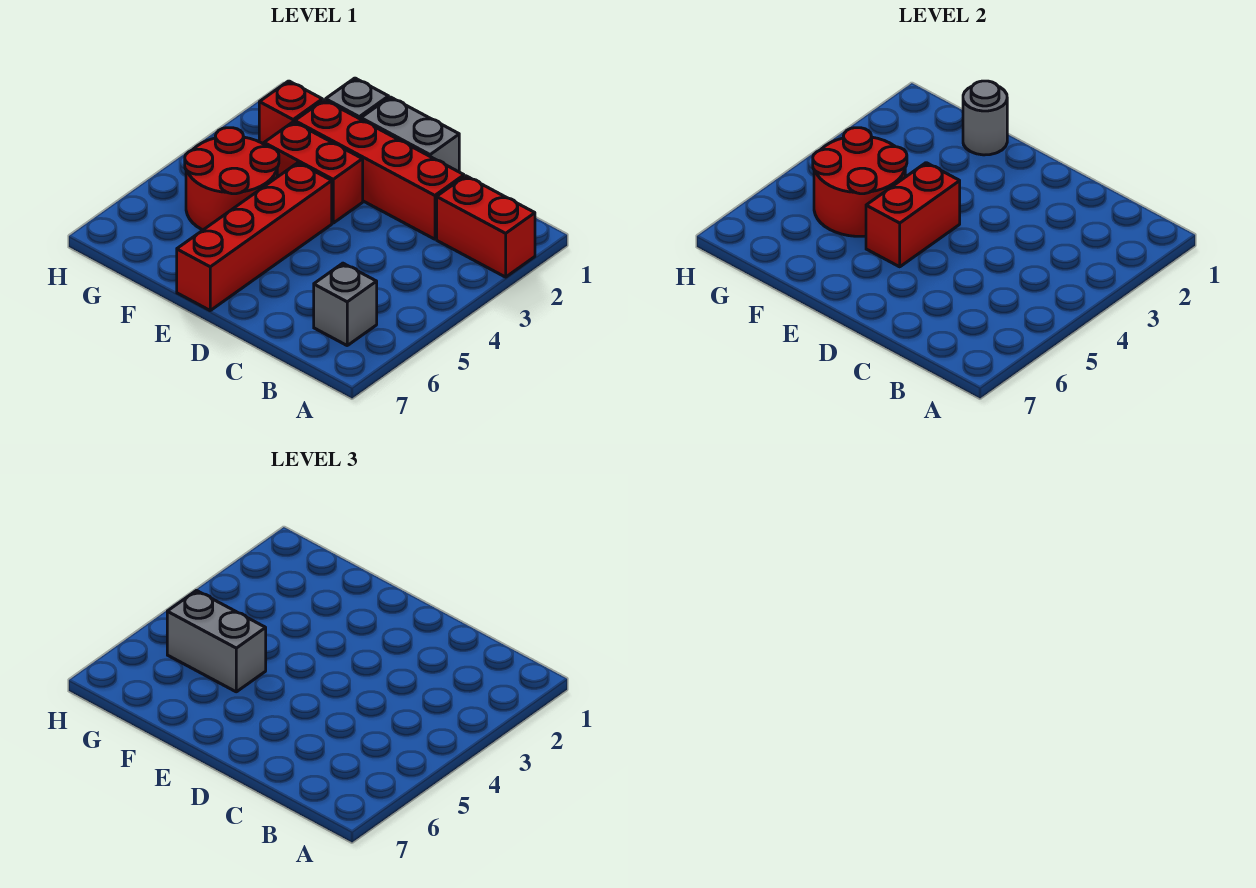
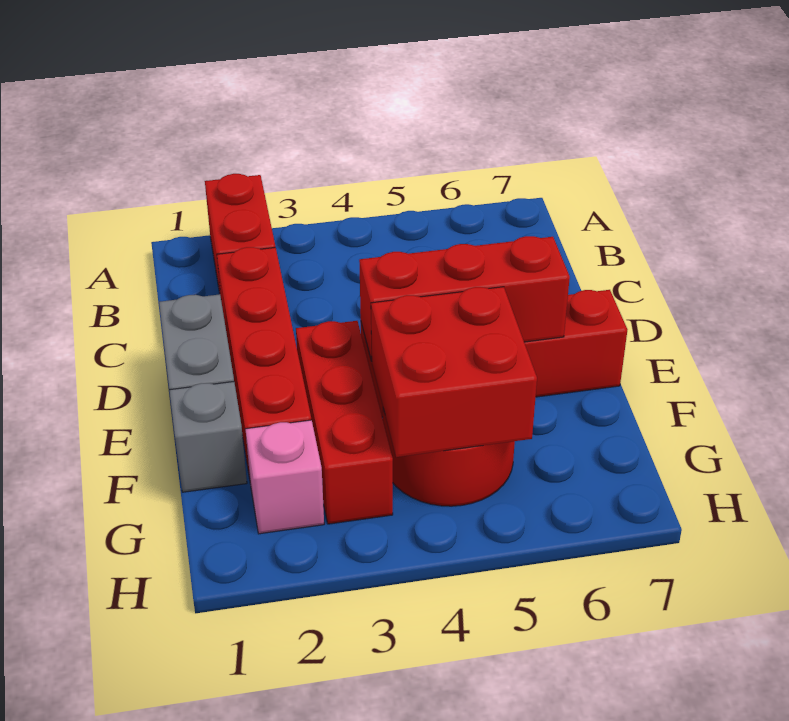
grey 1x1 brick [314,263,377,345] -> none
red 1x2 brick [264,122,363,223] -> red 1x3 brick [296,321,393,524]
red 1x2 brick [866,163,960,267] -> red 1x3 brick [359,236,570,361]
grey 1x1 round brick [963,81,1007,155] -> none
red 2x2 round brick [813,128,907,236] -> red 2x2 brick [371,287,537,457]
grey 1x2 brick [167,591,266,692] -> none
red 1x1 brick [259,81,322,144] -> pink 1x1 brick [245,420,324,534]

